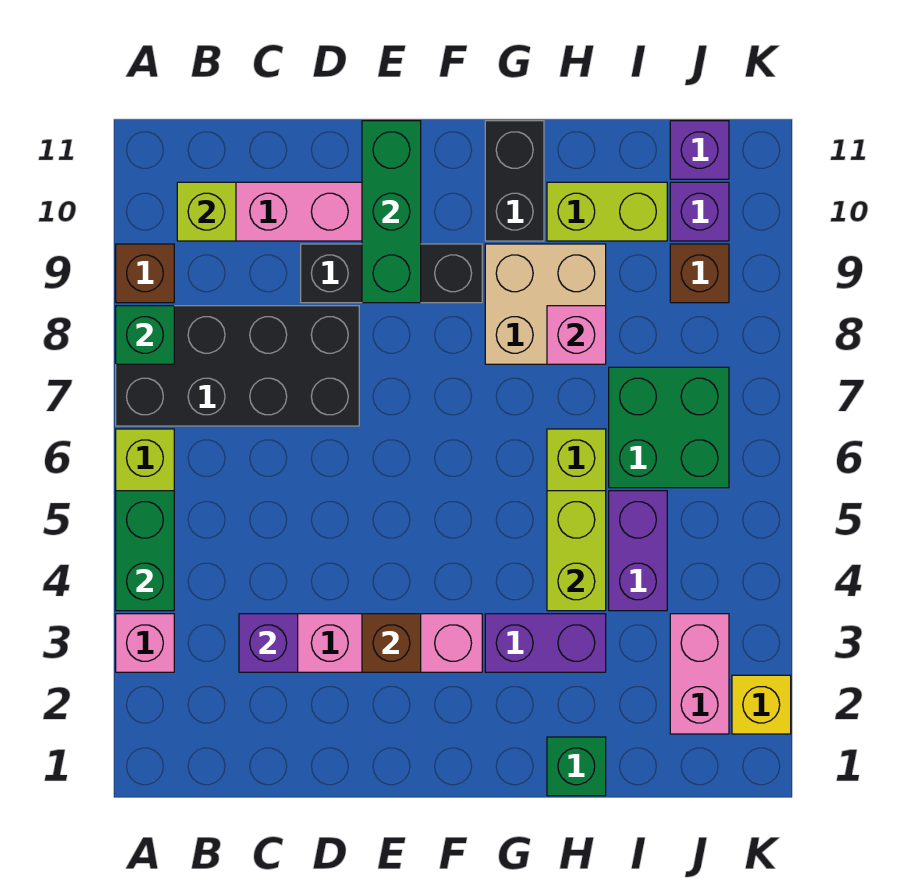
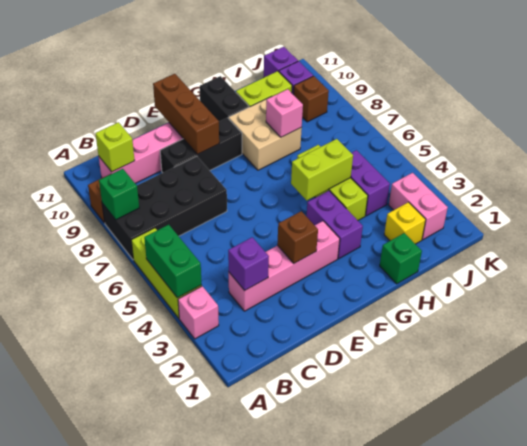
green 1x3 brick [362,121,421,303] -> brown 1x3 brick [153,74,219,154]
purple 1x2 brick [485,614,606,672] -> purple 1x2 brick turned to [306,191,363,259]
lime 1x2 brick [547,491,606,611] -> lime 1x2 brick turned to [291,139,353,200]
green 2x2 brick [609,367,729,488] -> none
yellow 1x1 brick [732,675,791,734] -> yellow 1x1 brick moved to [384,202,426,244]

